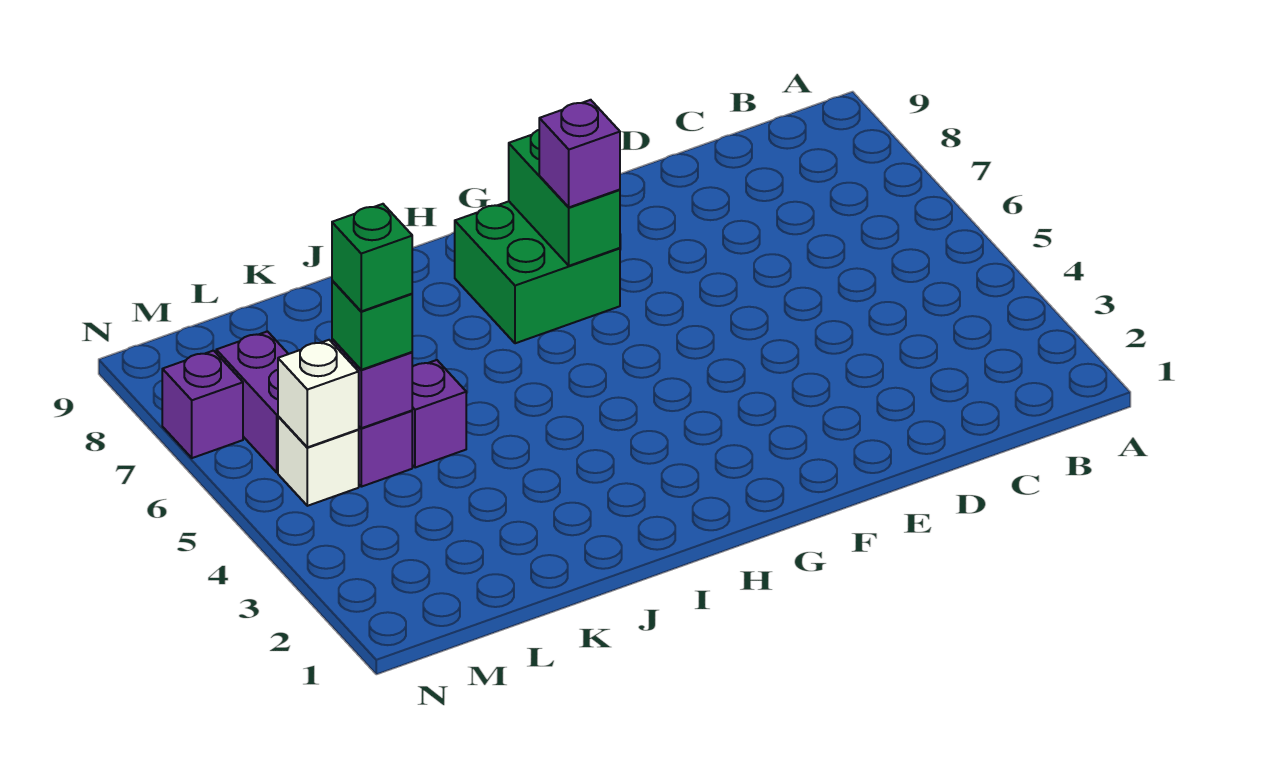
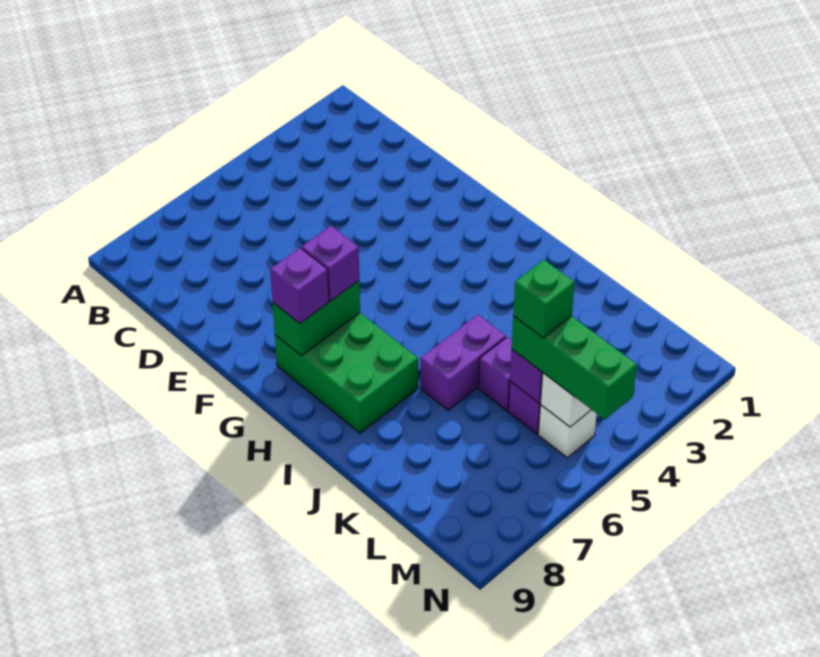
green 2x2 brick [455,201,620,343] -> green 2x3 brick [275,313,418,433]
green 1x1 brick [332,281,412,370] -> green 1x3 brick [512,316,637,419]
purple 1x2 brick [216,331,288,472] -> purple 1x2 brick moved to [421,315,506,410]
purple 1x1 brick [162,351,243,458] -> purple 1x1 brick moved to [270,248,329,323]

